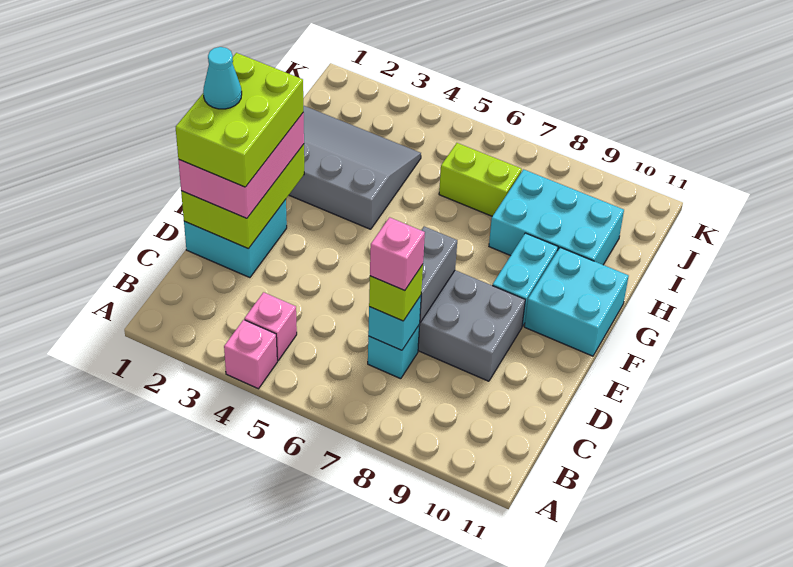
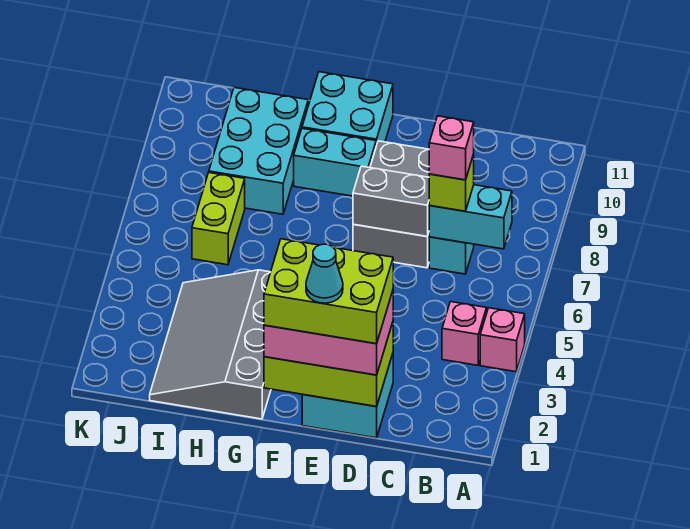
cyan 1x1 brick [368,296,421,350] -> cyan 1x2 brick [429,185,512,249]

